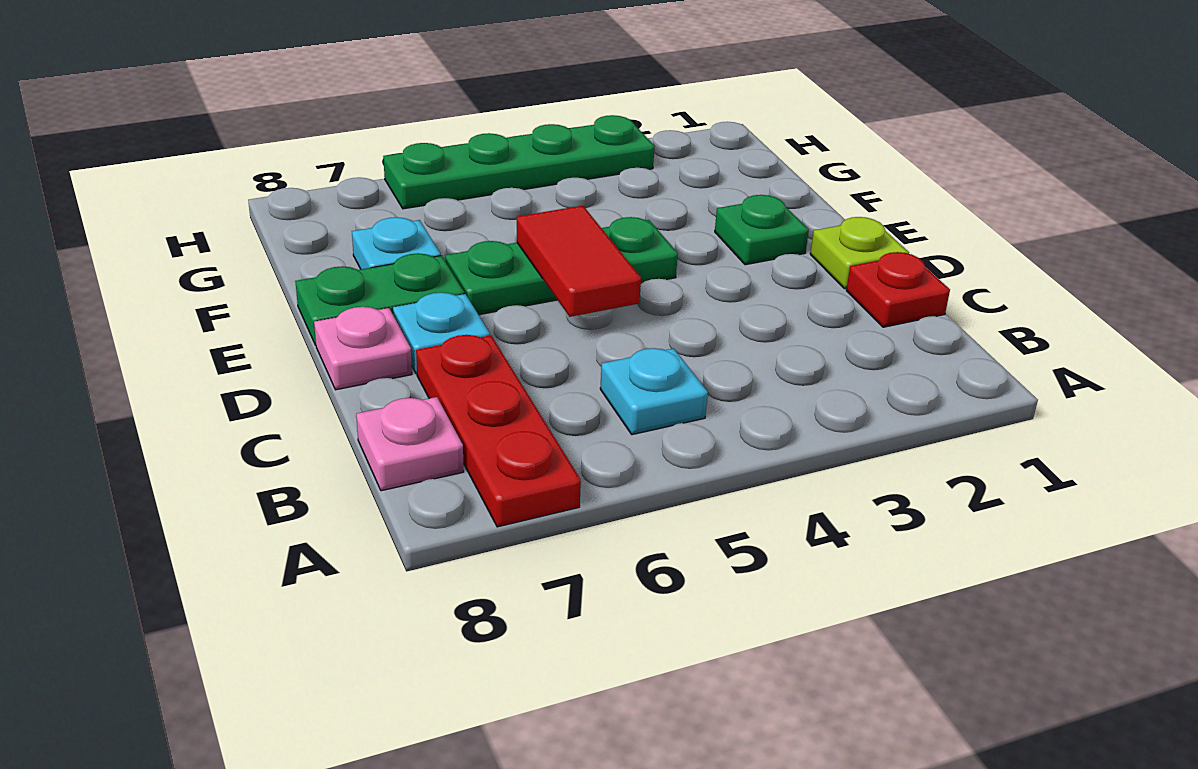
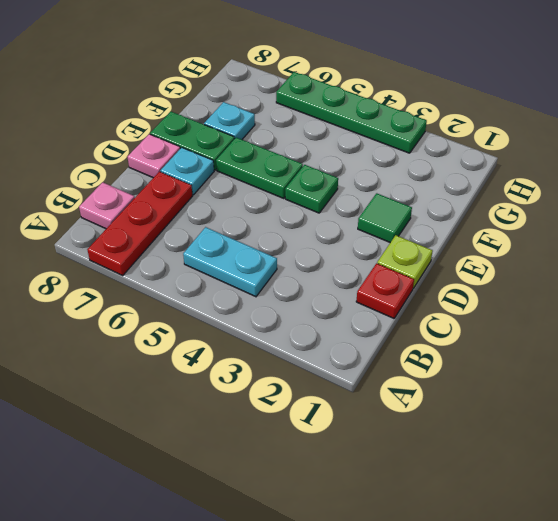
cyan 1x1 plate [600,348,708,435] -> cyan 1x2 plate [183,227,277,297]
red 1x2 tile [517,206,641,317] -> none
green 1x1 plate [715,195,809,265] -> green 1x1 tile [358,193,412,242]

